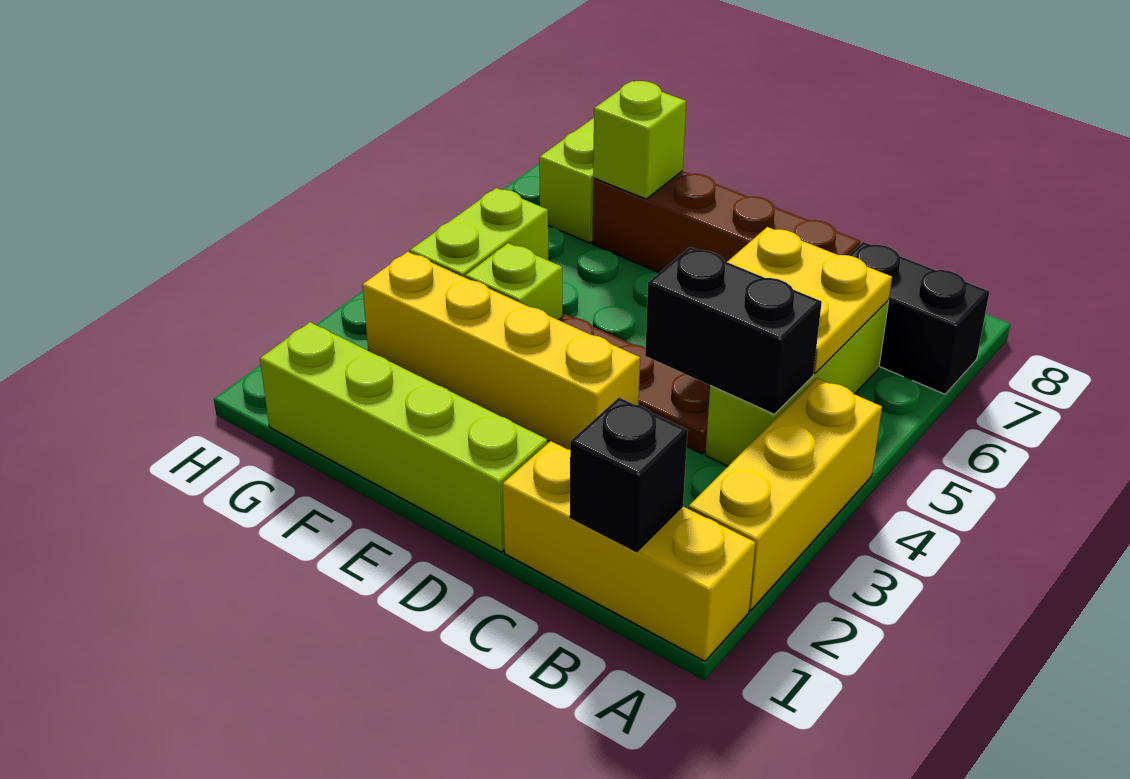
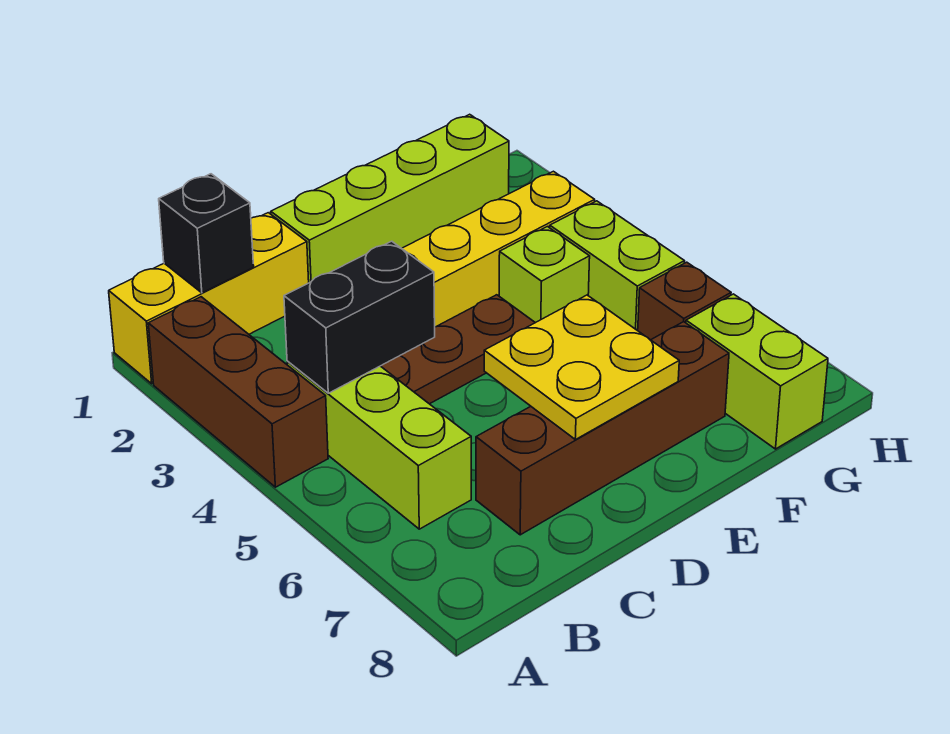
yellow 1x3 brick [689,378,882,610] -> brown 1x3 brick [148,297,328,487]
black 1x2 brick [849,242,989,394] -> none
yellow 2x2 plate [727,227,892,373] -> yellow 2x2 plate moved to [484,295,679,440]
lime 1x1 brick [593,81,686,199] -> none
none -> brown 1x1 brick [638,262,731,340]

